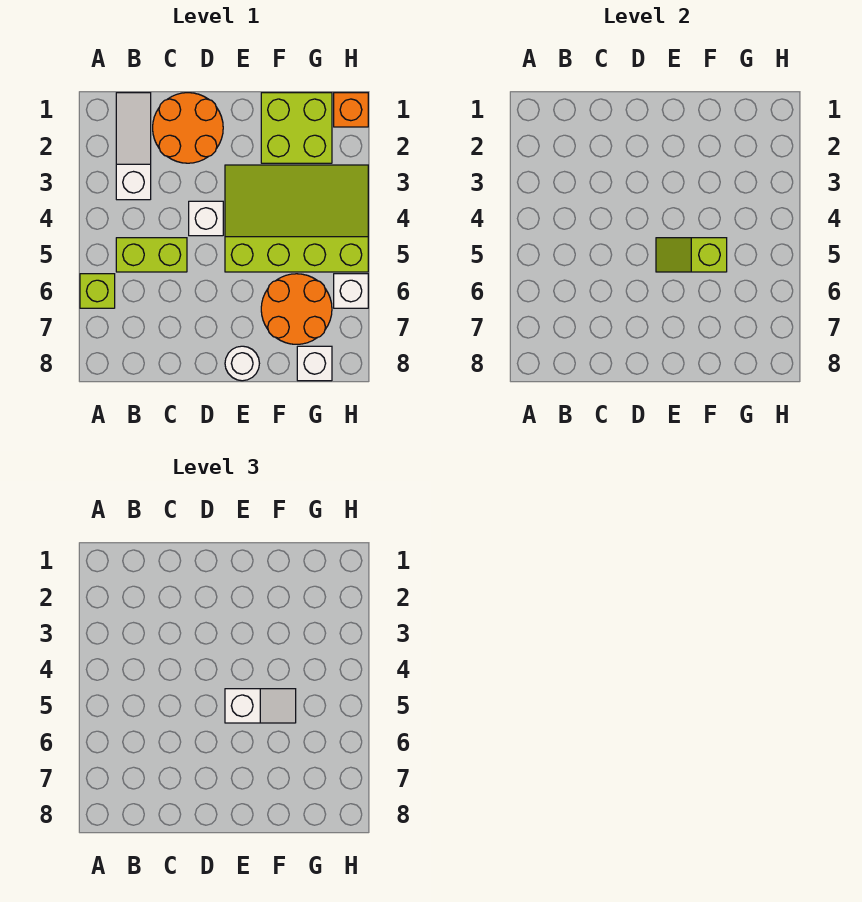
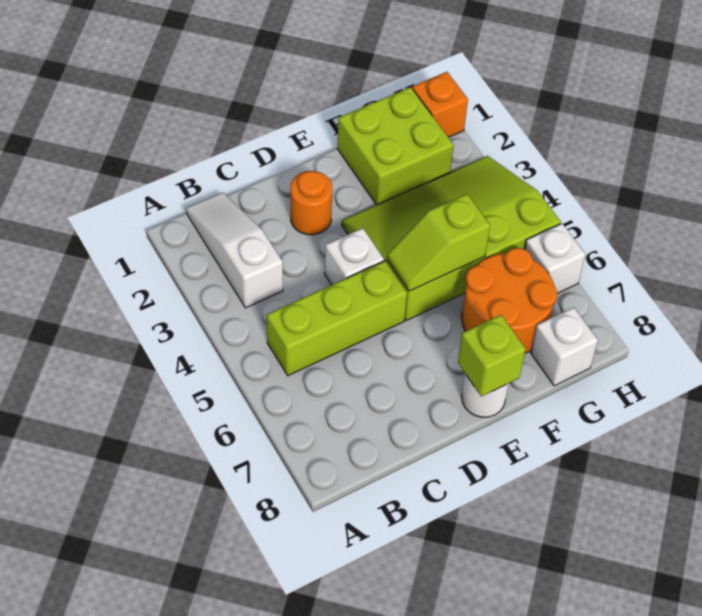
lime 1x1 brick [80,274,115,308] -> lime 1x1 brick moved to [458,315,526,396]
lime 1x2 brick [116,238,187,272] -> lime 1x3 brick [267,261,407,376]
orange 2x2 round brick [153,93,223,163] -> orange 1x1 round brick [290,171,332,235]
white 1x2 slope [225,689,296,723] -> none

